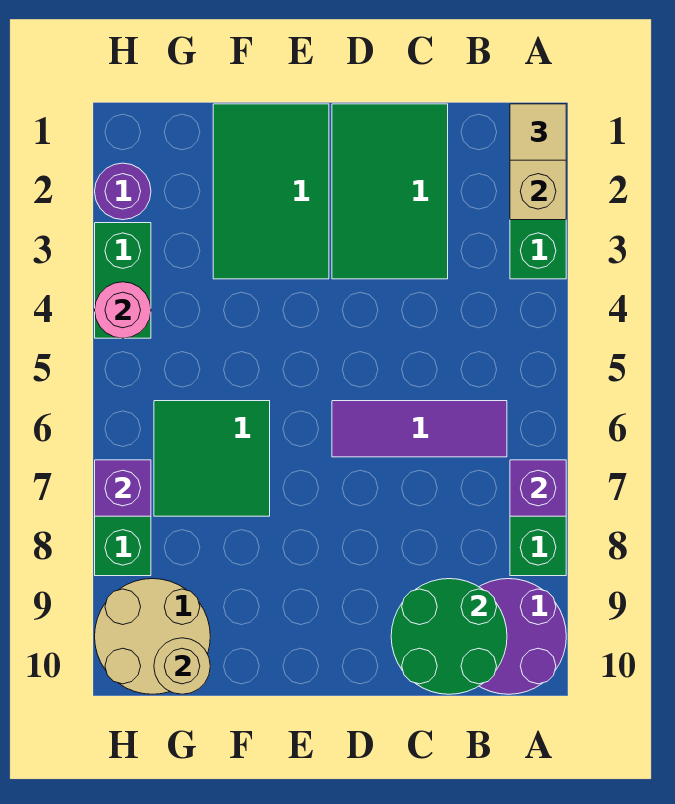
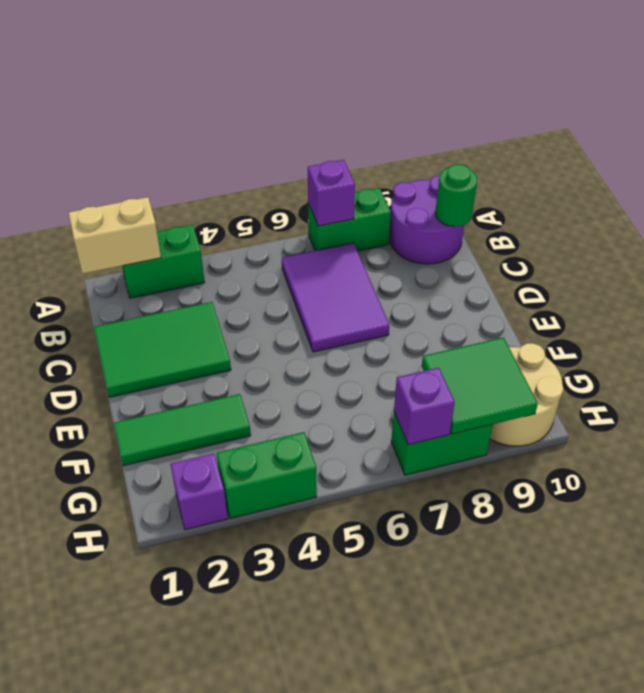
tan 1x1 tile [510,104,566,160] -> none
purple 1x3 tile [332,401,507,457] -> purple 2x3 tile [282,243,389,352]
green 2x2 round brick [391,579,507,694] -> green 1x1 round brick [435,164,477,227]
green 2x3 tile [213,104,329,279] -> green 1x3 tile [114,394,251,466]
green 2x2 tile [154,401,270,516] -> green 2x2 tile moved to [422,337,538,434]
tan 1x1 round brick [154,638,210,694] -> none
purple 1x1 round brick [95,163,151,220] -> purple 1x1 brick [170,453,228,530]
pink 1x1 round brick [95,282,151,338] -> none

